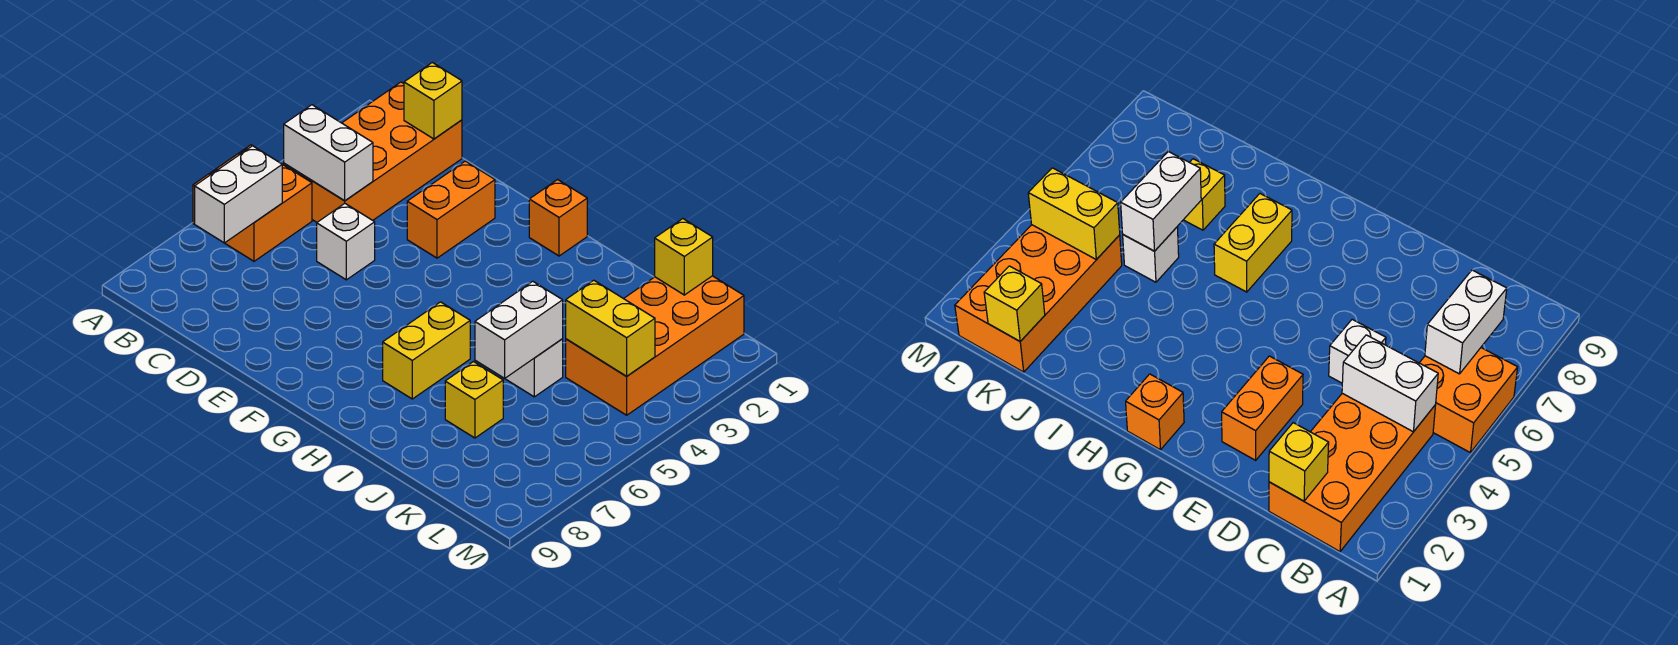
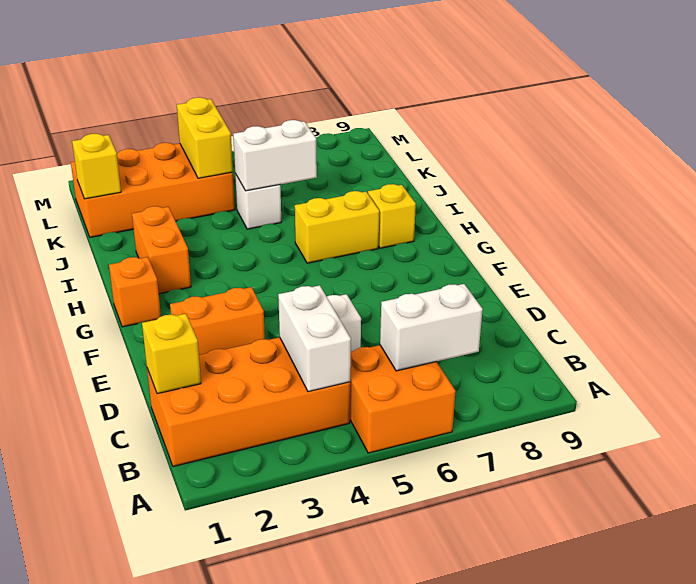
none -> orange 1x2 brick [132,206,191,294]
yellow 1x1 brick [445,362,503,438] -> yellow 1x1 brick moved to [368,184,416,248]

